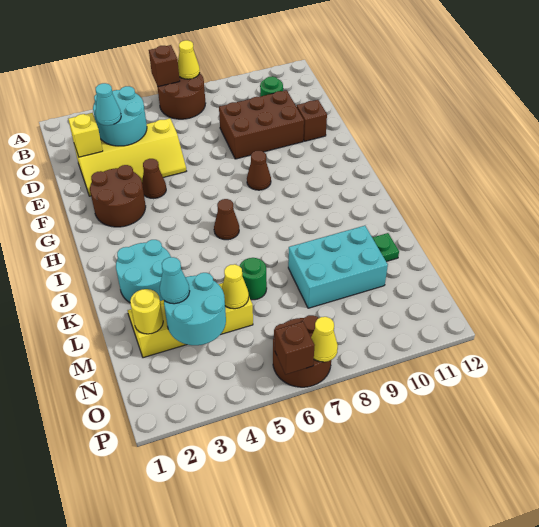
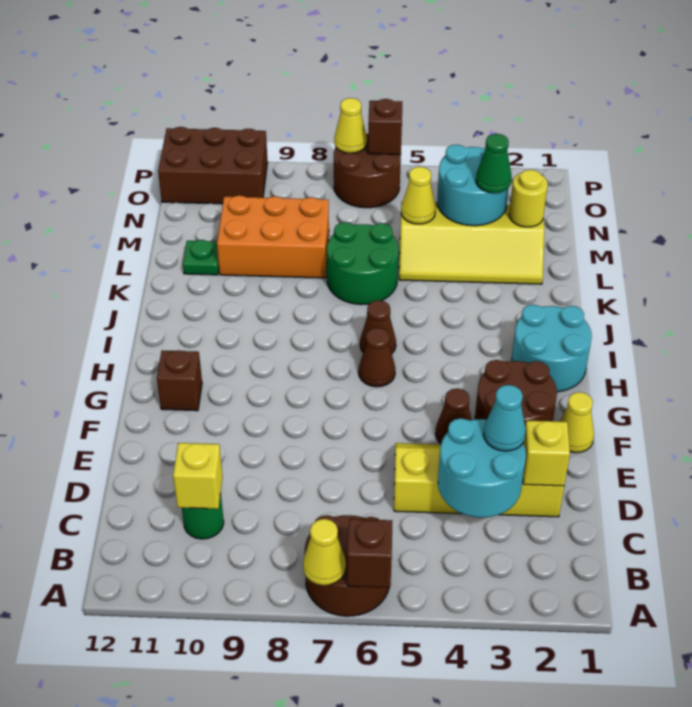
none -> yellow 1x1 brick [173,443,223,509]
brown 2x3 brick [219,90,304,159] -> brown 2x3 brick moved to [158,127,267,204]
brown 1x1 brick [296,100,327,141] -> brown 1x1 brick moved to [157,350,202,411]
none -> yellow 1x1 cone [560,392,594,453]
brown 1x1 cone [247,151,271,190] -> brown 1x1 cone moved to [359,328,395,387]
cyan 2x2 round brick [116,240,171,302] -> cyan 2x2 round brick moved to [512,305,592,392]
green 1x1 round brick [240,258,267,300] -> green 2x2 round brick [327,222,399,305]
cyan 2x3 brick [288,226,388,308] -> orange 2x3 brick [217,195,329,278]
cyan 1x1 cone [160,257,190,304] -> green 1x1 cone [476,134,512,193]

